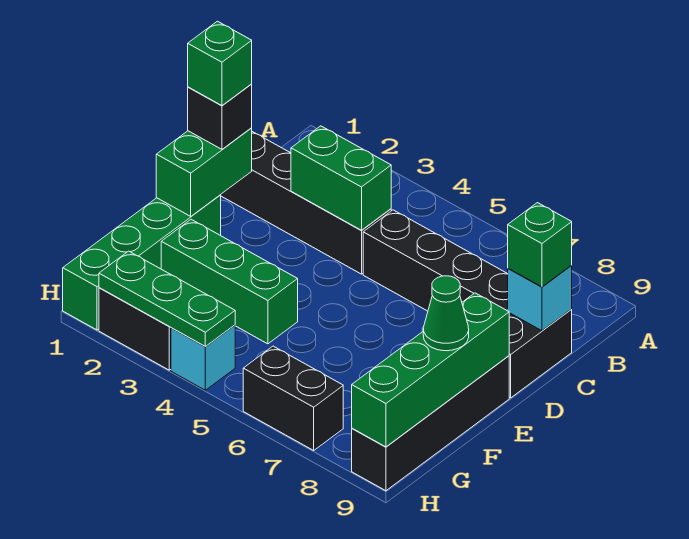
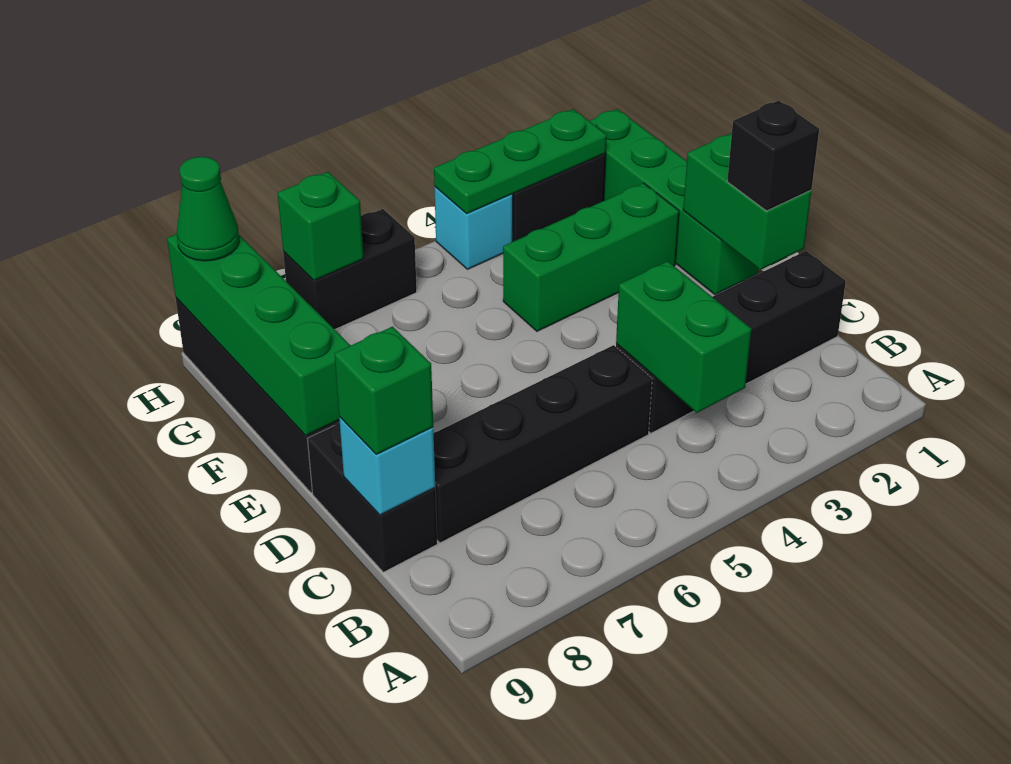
green 1x2 brick [291,126,391,230] -> green 1x2 brick turned to [616,261,751,413]
green 1x1 brick [188,21,252,106] -> green 1x1 brick moved to [278,172,364,280]
green 1x1 cone [423,276,469,351] -> green 1x1 cone moved to [177,157,239,261]

